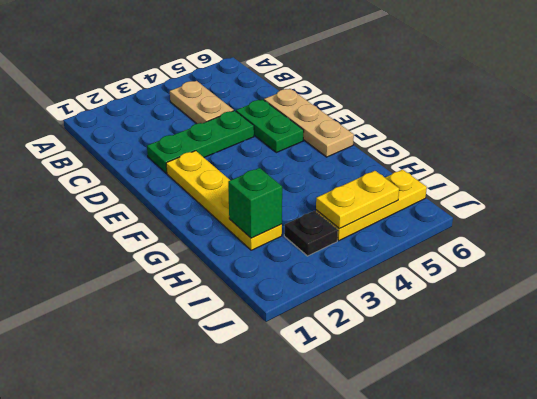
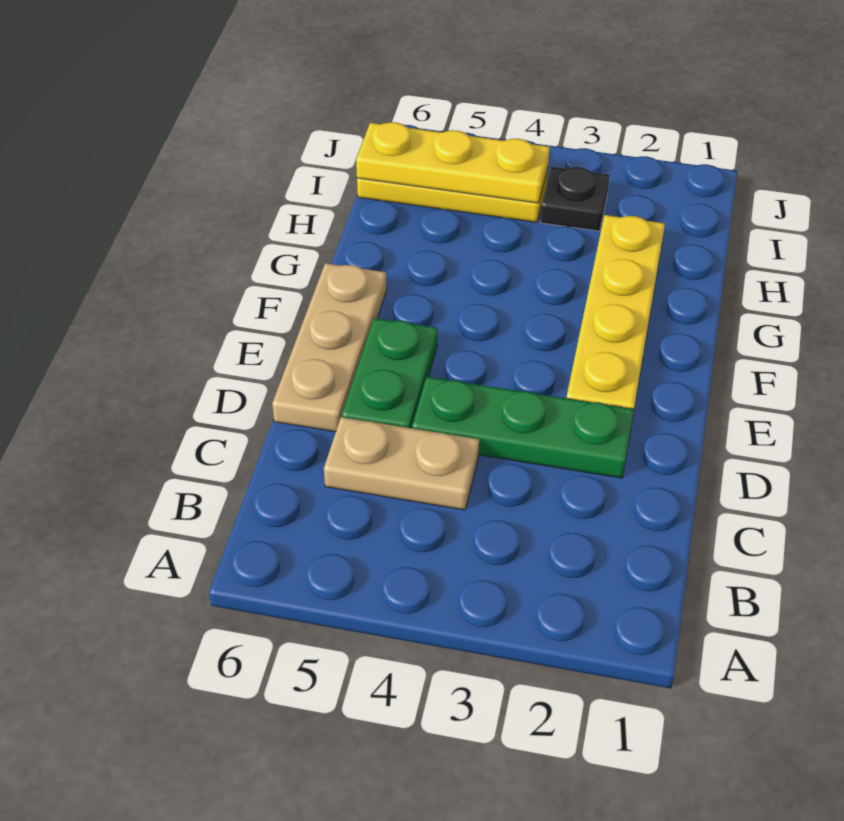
tan 1x2 plate [170,81,234,124] -> tan 1x2 plate turned to [324,417,479,510]
green 1x1 brick [228,168,282,238] -> none
yellow 1x2 plate [316,171,399,228] -> yellow 1x3 plate [356,122,550,203]

